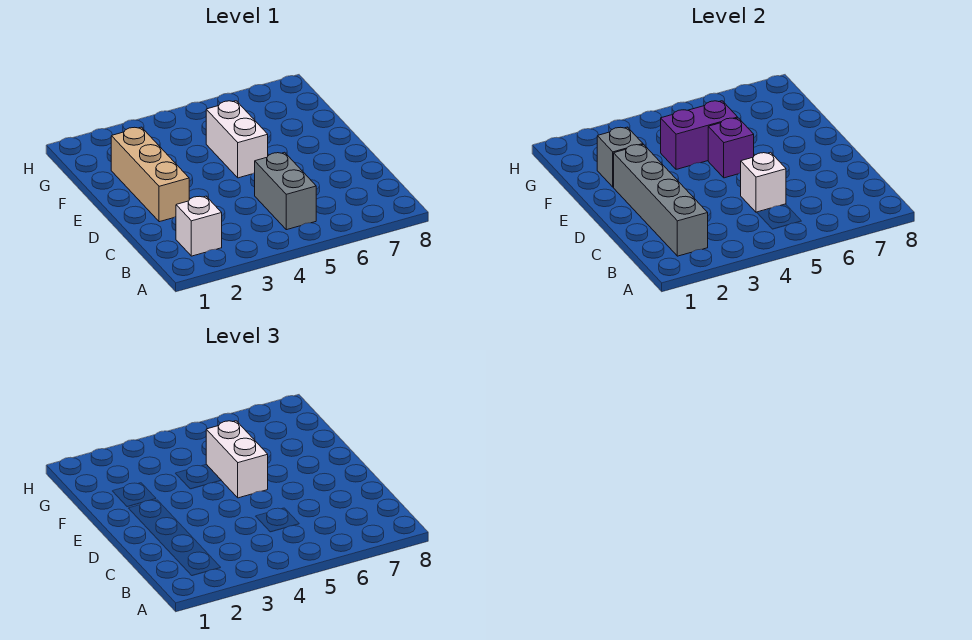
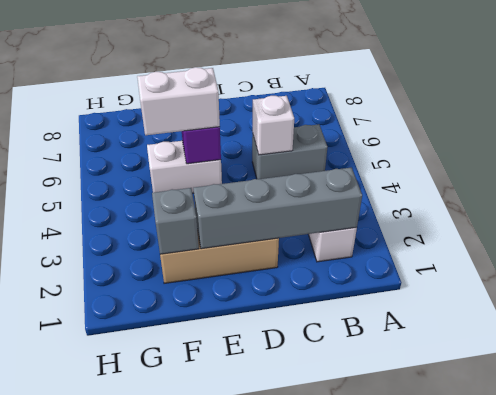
purple 1x2 brick [661,101,738,169] -> none

